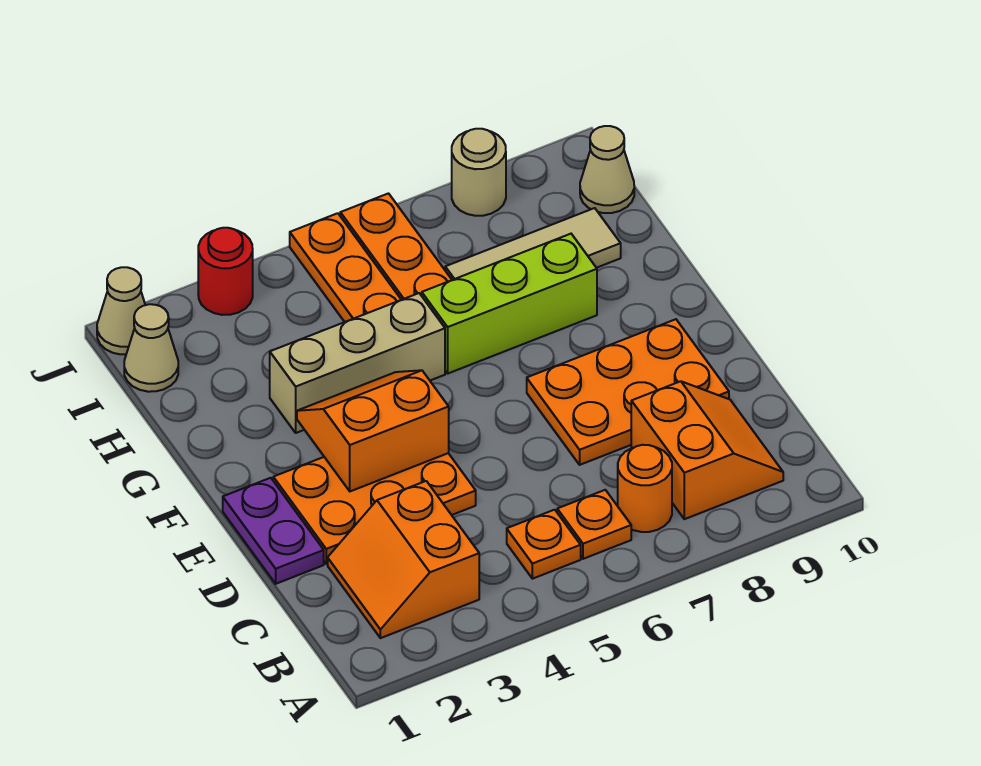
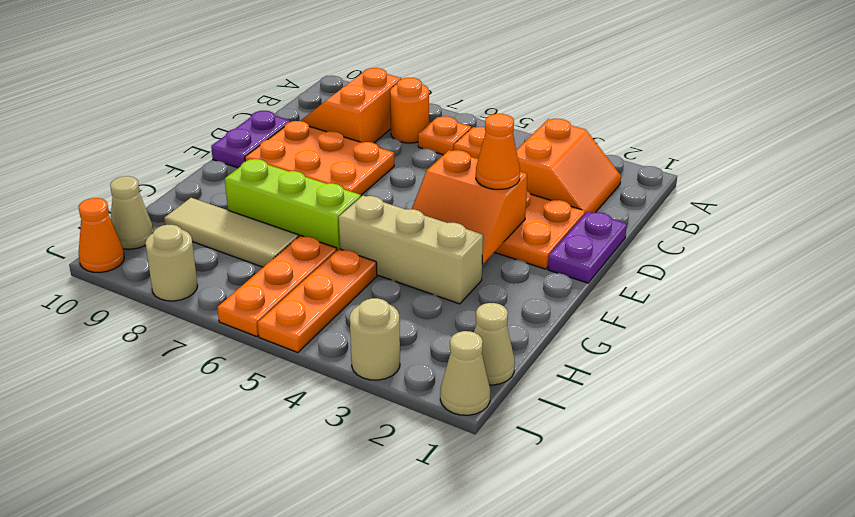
none -> purple 1x2 plate [211,111,291,168]
none -> orange 1x1 cone [476,114,520,189]
red 1x1 round brick [198,228,253,315] -> tan 1x1 round brick [350,298,400,380]
none -> orange 1x1 cone [79,198,124,272]

